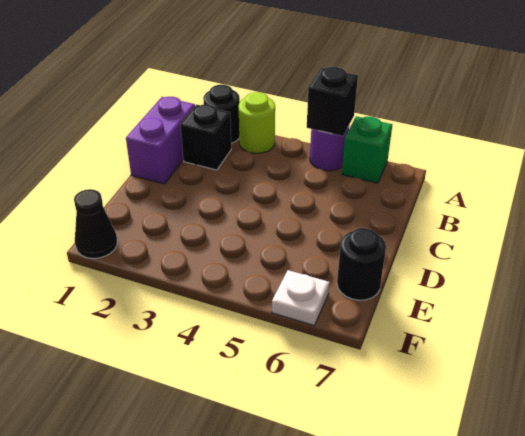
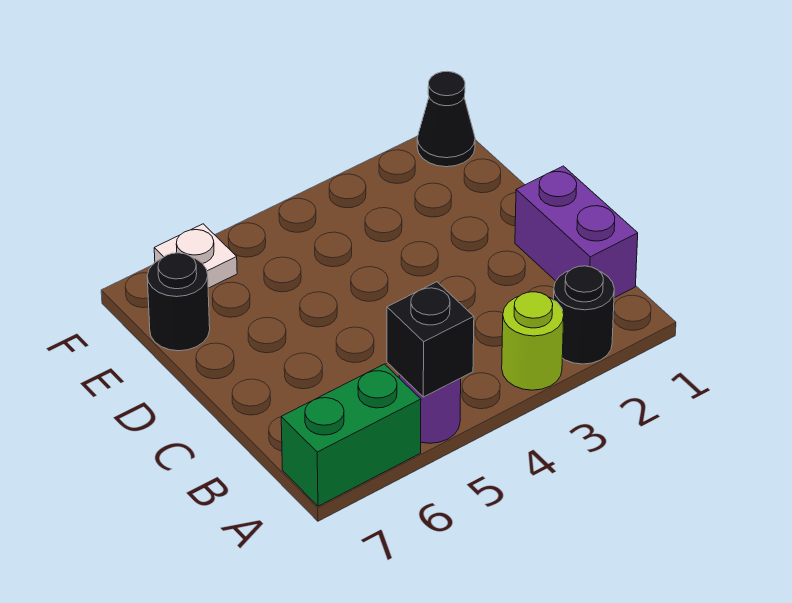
green 1x1 brick [342,116,392,183] -> green 1x2 brick [281,364,421,506]
black 1x1 brick [180,105,231,170] -> none

